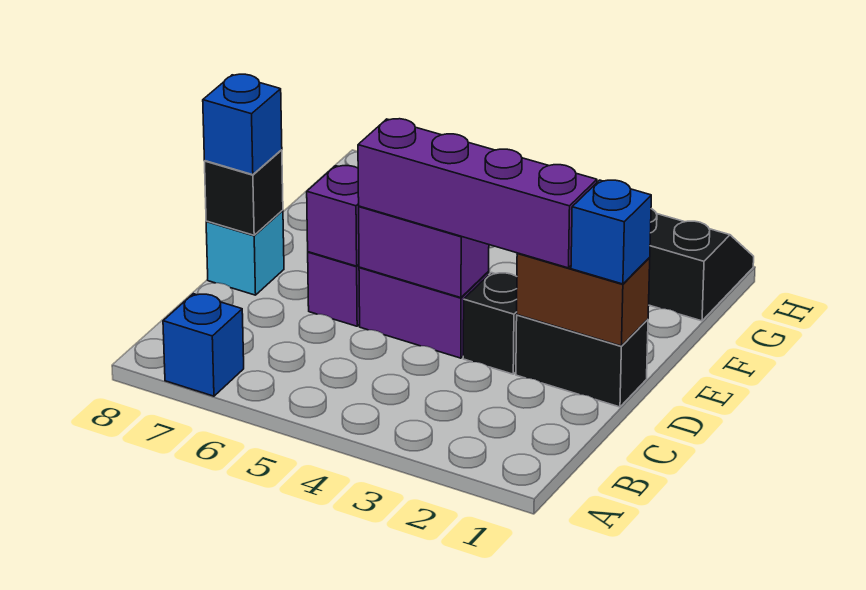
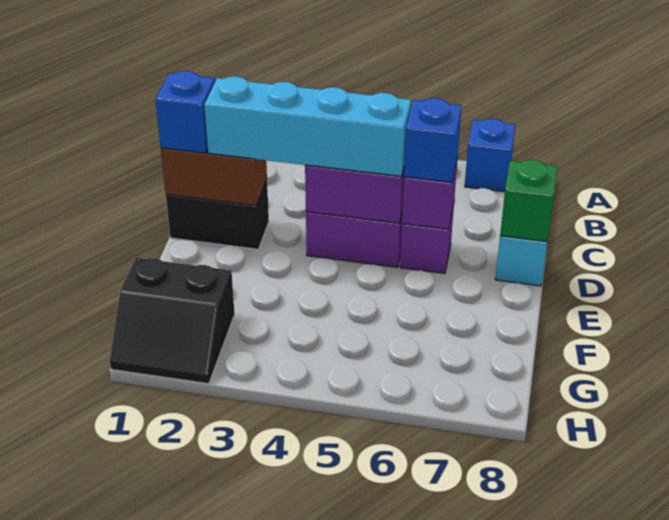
purple 1x4 brick [358,119,597,268] -> cyan 1x4 brick [204,76,411,176]
black 1x1 brick [463,273,517,374] -> none
black 1x1 brick [205,150,283,235] -> green 1x1 brick [500,160,557,242]
blue 1x1 brick [203,74,282,175] -> blue 1x1 brick moved to [404,98,462,182]

